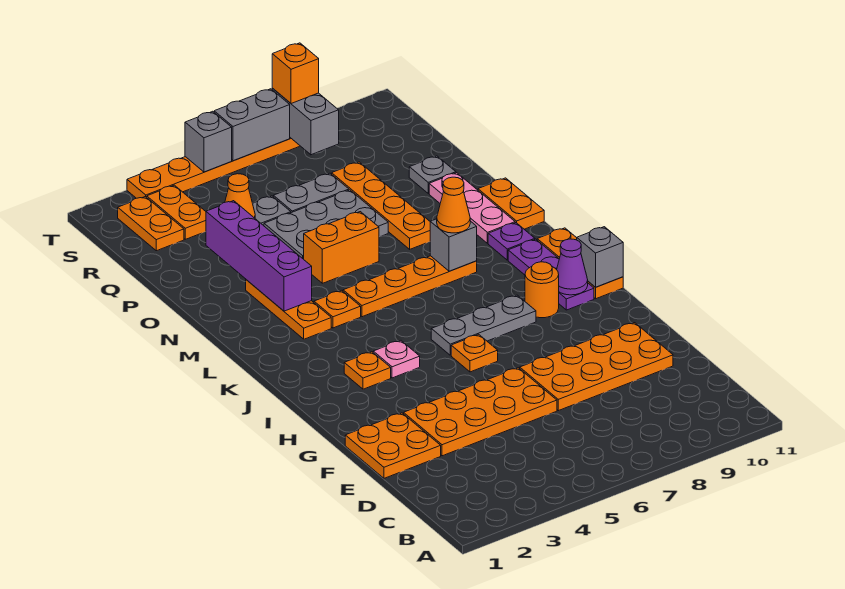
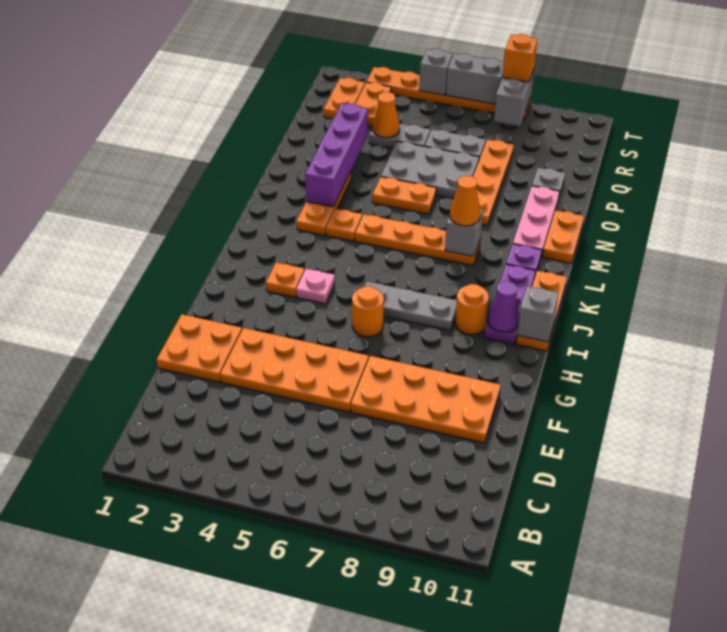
orange 1x1 plate [451,334,498,372] -> orange 1x1 round brick [352,286,384,337]
orange 1x2 brick [304,212,379,283] -> orange 1x2 plate [372,177,436,214]

